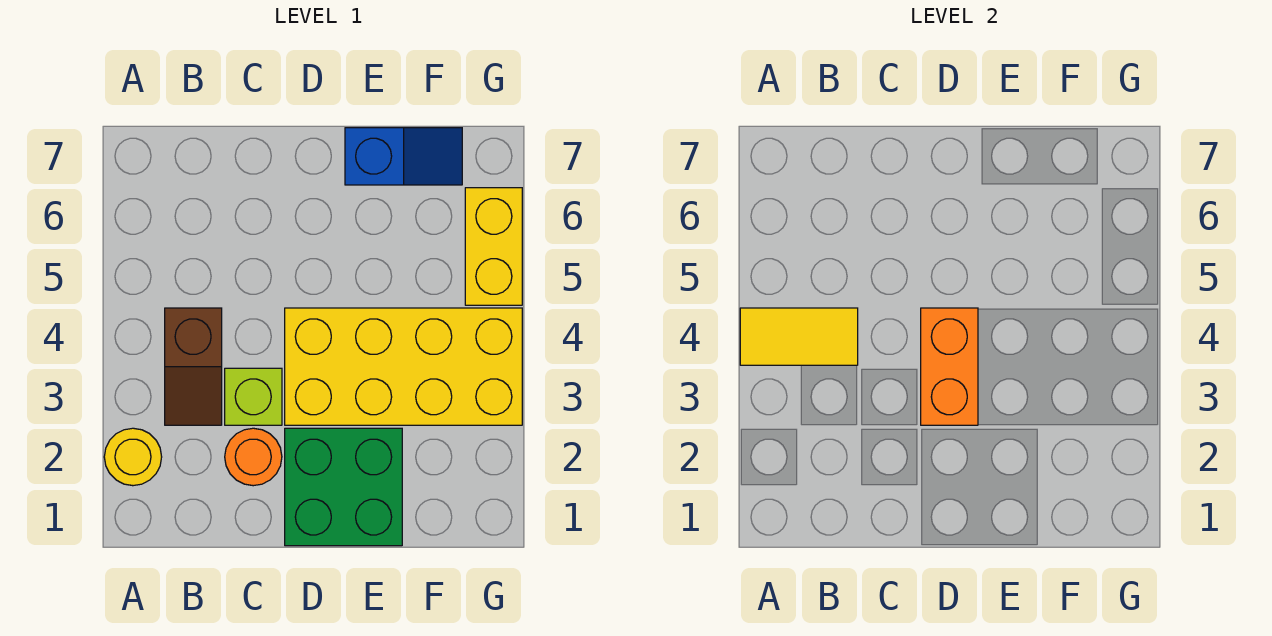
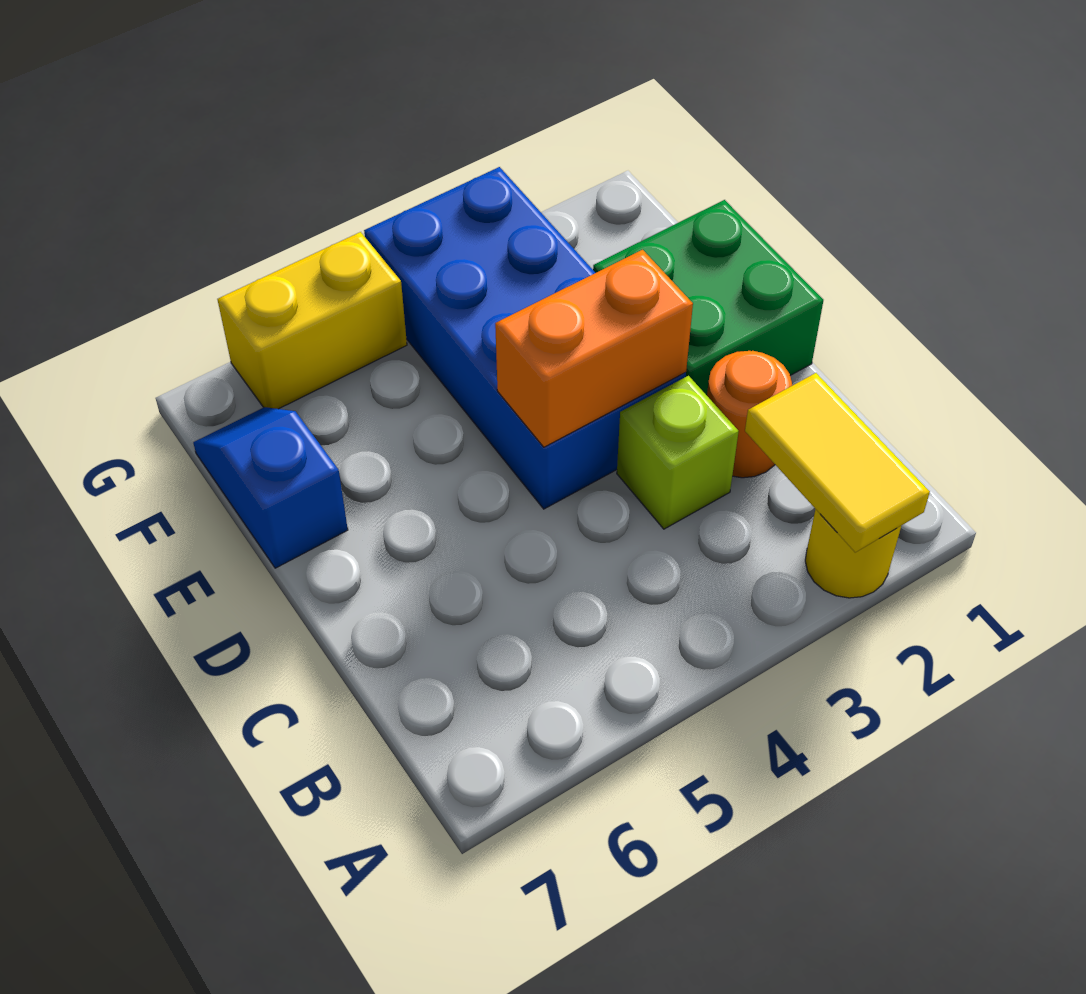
yellow 1x2 tile [740,308,858,365] -> yellow 1x2 tile moved to [745,373,930,552]
brown 1x2 slope [165,308,222,425] -> none
yellow 2x4 brick [285,308,522,425] -> blue 2x4 brick [364,167,686,509]

